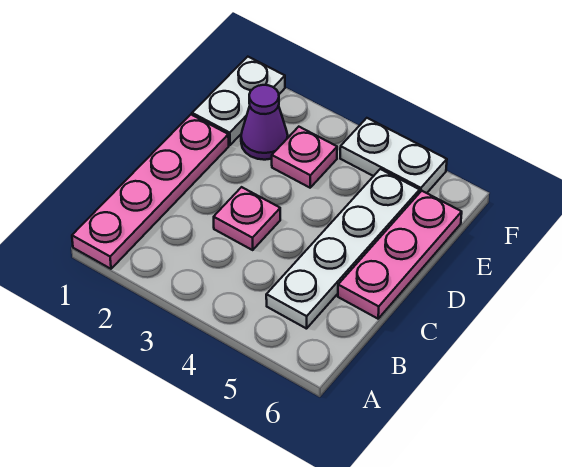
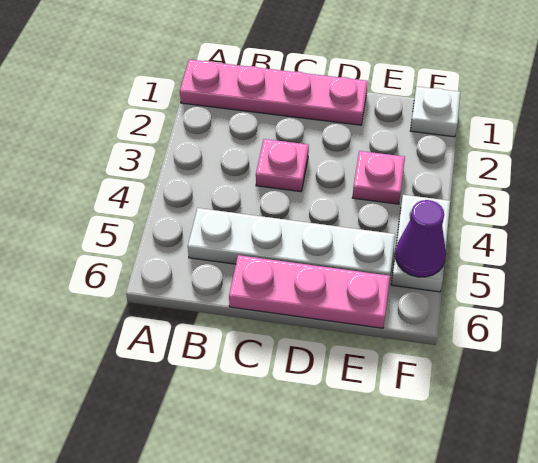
white 1x2 plate [192,57,285,145] -> white 1x1 plate [410,87,460,137]
purple 1x1 cone [241,85,288,160] -> purple 1x1 cone moved to [395,200,446,277]

